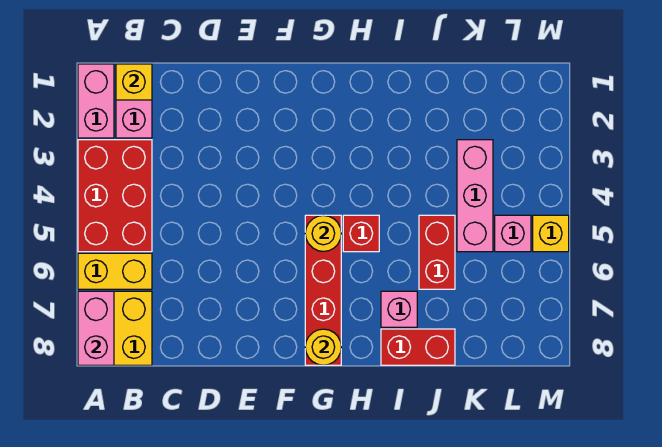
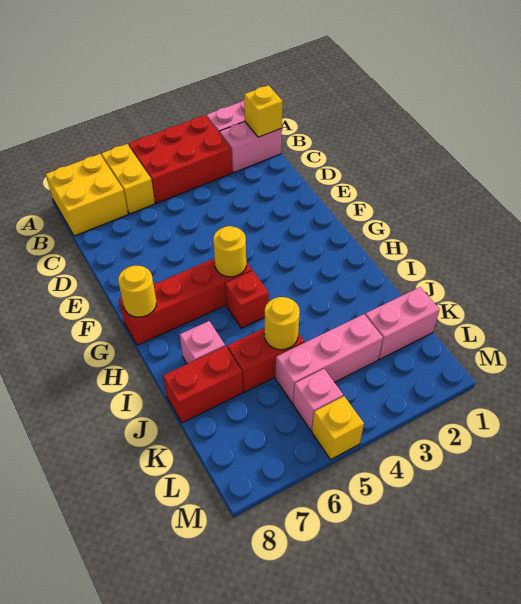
pink 1x2 brick [78,291,114,365] -> pink 1x2 brick moved to [365,287,440,359]
red 1x2 brick [381,329,455,365] -> red 1x2 brick turned to [163,346,243,423]
none -> yellow 1x1 round brick [264,297,300,350]

